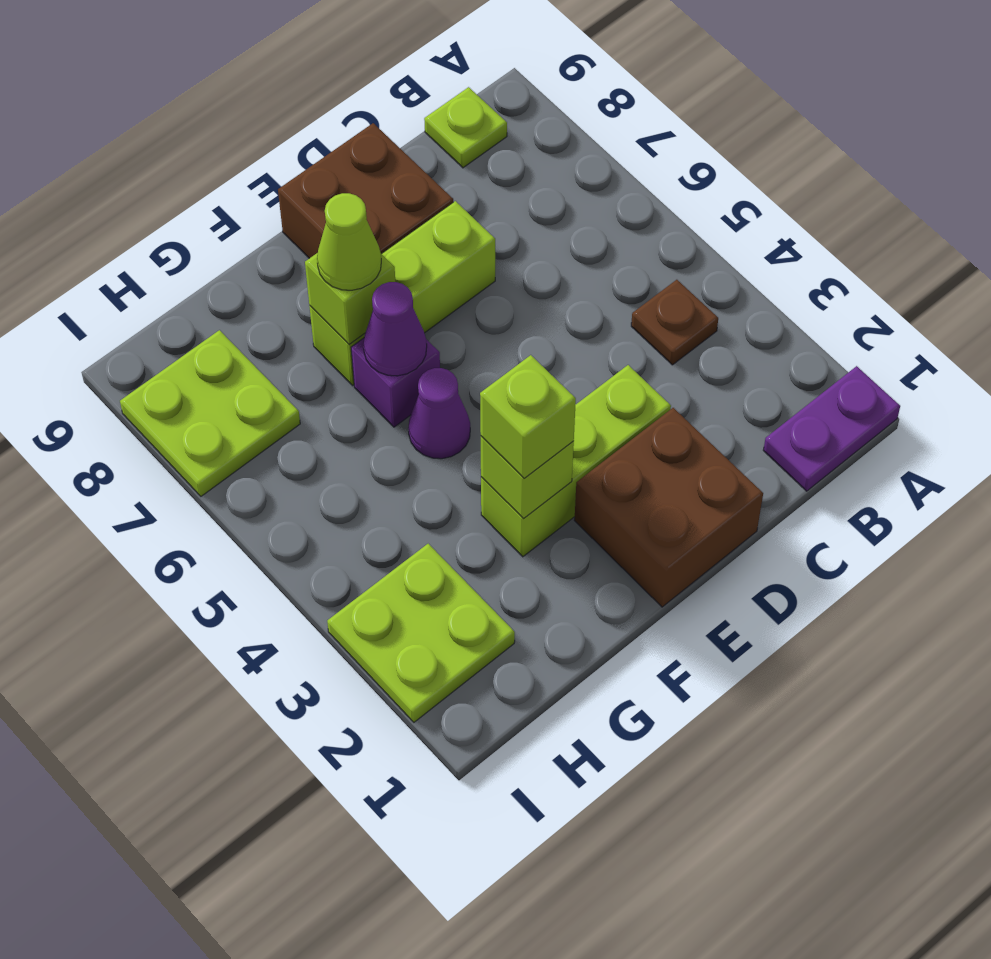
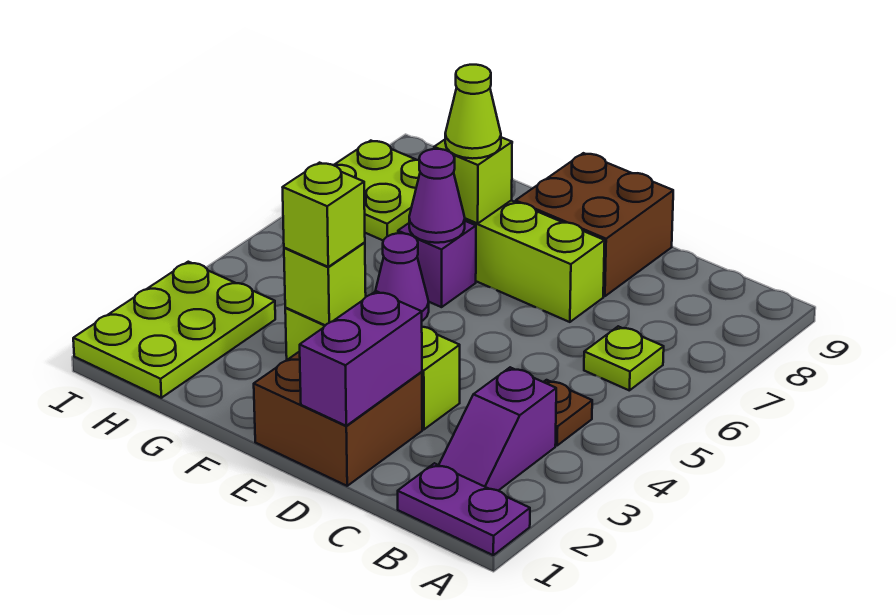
none -> purple 1x2 slope [439,367,556,491]
lime 1x1 plate [424,87,507,168] -> lime 1x1 plate moved to [584,326,664,391]
none -> purple 1x2 brick [300,291,422,426]
lime 2x2 plate [327,544,515,722] -> lime 2x3 plate [73,262,275,398]

